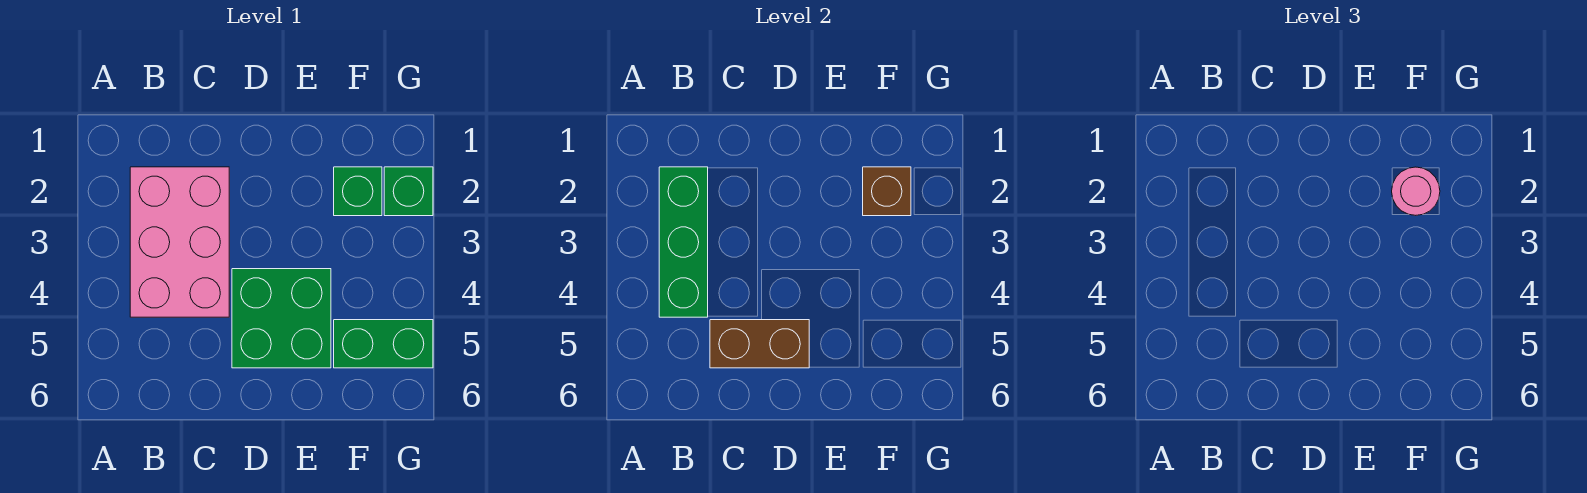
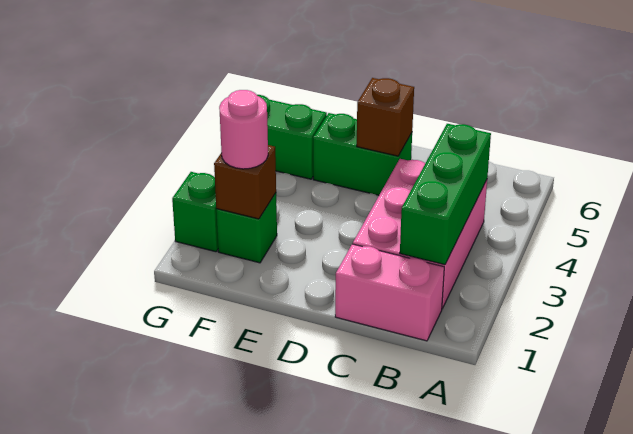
none -> pink 1x2 brick [335,244,444,341]
brown 1x2 brick [710,320,809,368] -> brown 1x1 brick [357,78,414,156]
green 2x2 brick [232,269,331,368] -> green 1x2 brick [313,113,412,195]

